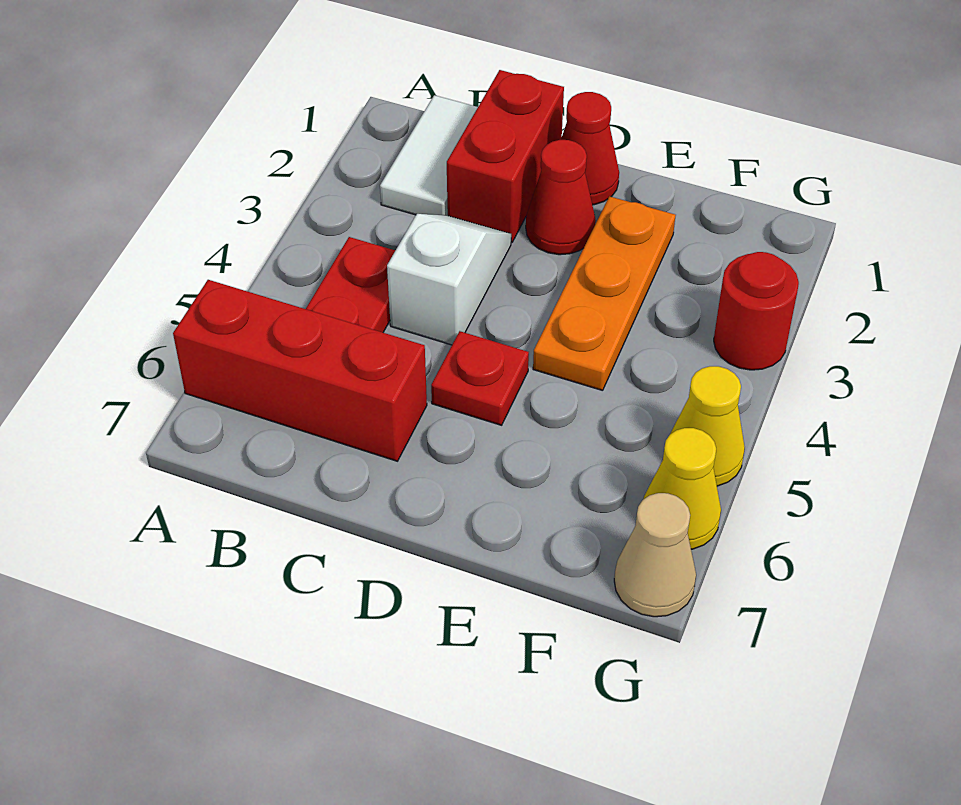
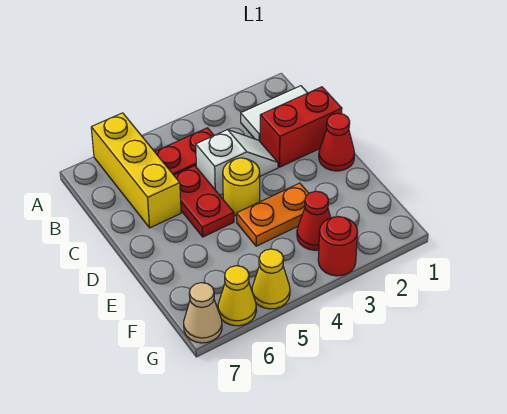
red 1x3 brick [173,280,427,461] -> yellow 1x3 brick [91,113,181,228]
red 1x1 cone [526,140,596,255] -> red 1x1 cone moved to [297,191,331,250]
none -> yellow 1x1 round brick [223,158,260,216]
red 1x1 plate [431,331,529,425] -> red 1x2 plate [174,166,234,237]
orange 1x3 plate [533,196,676,391] -> orange 1x2 plate [236,183,309,246]

